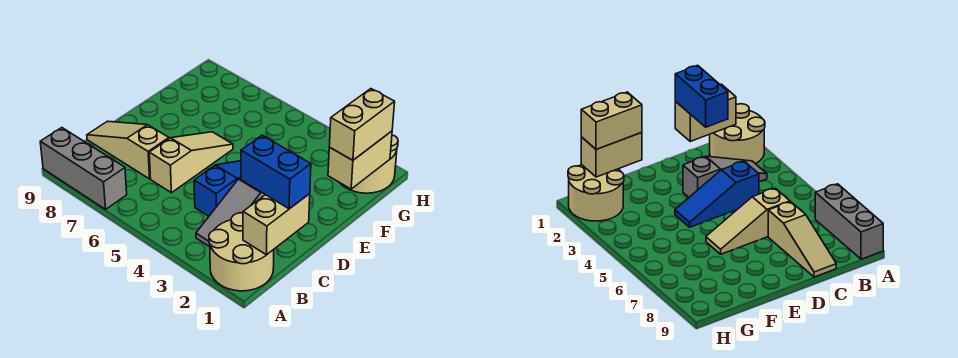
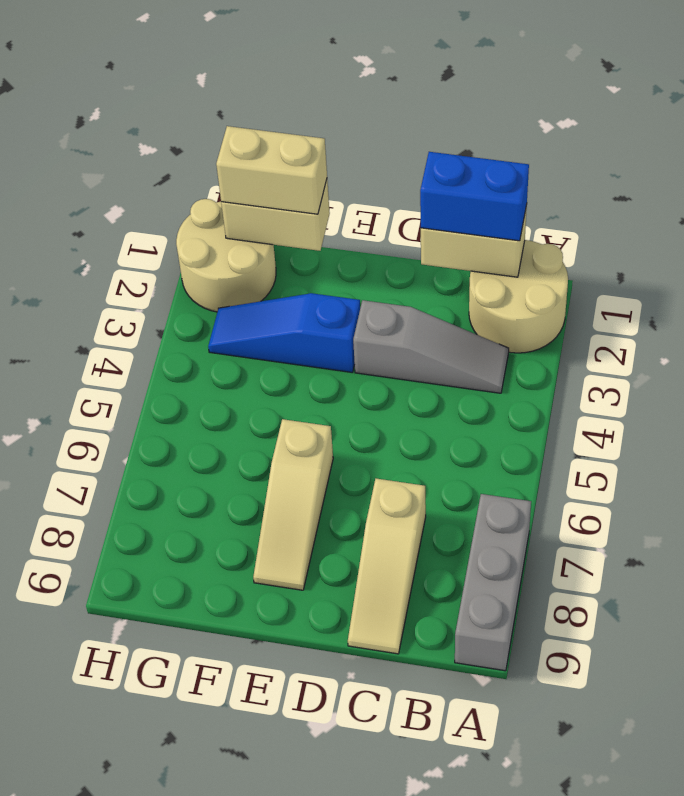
blue 1x2 brick [241,135,311,209] -> blue 1x2 brick turned to [420,152,529,241]
blue 1x3 slope [194,161,241,216] -> blue 1x3 slope moved to [208,293,360,372]
tan 1x3 slope [149,132,233,193] -> tan 1x3 slope turned to [253,419,333,590]

